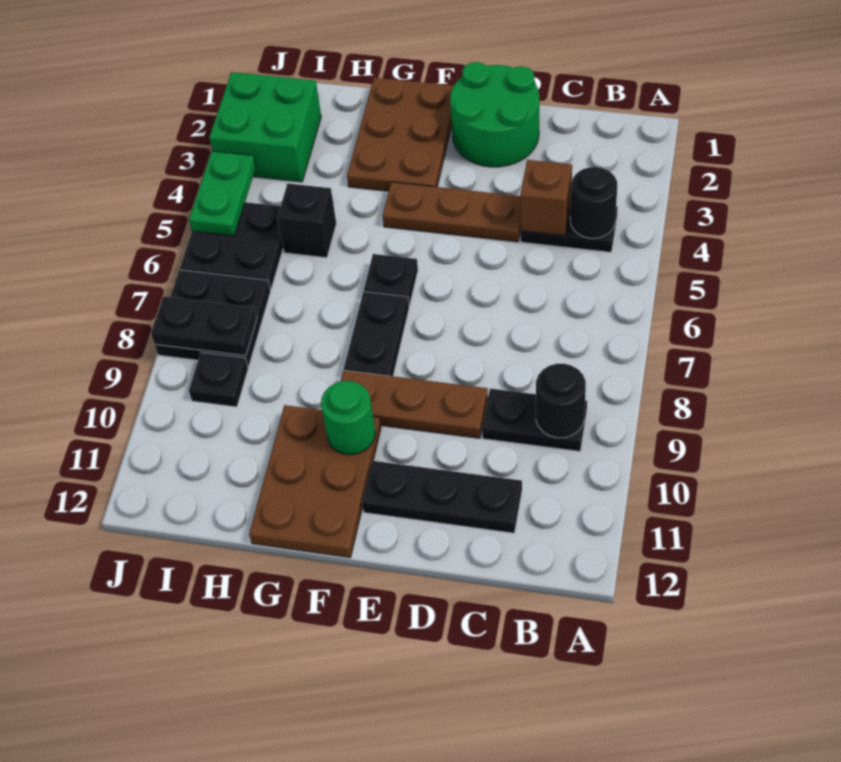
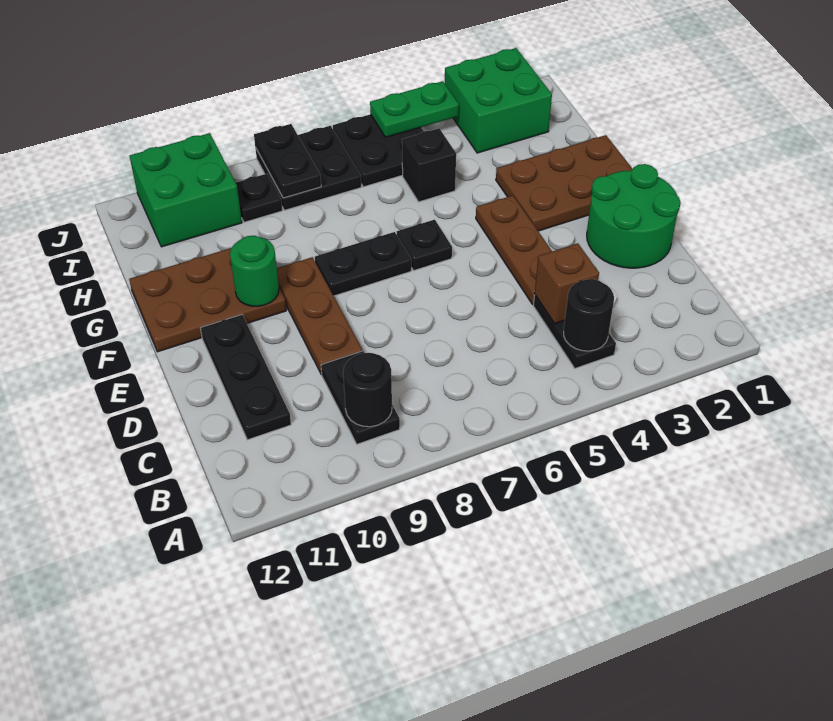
none -> green 2x2 brick [130,133,242,247]

